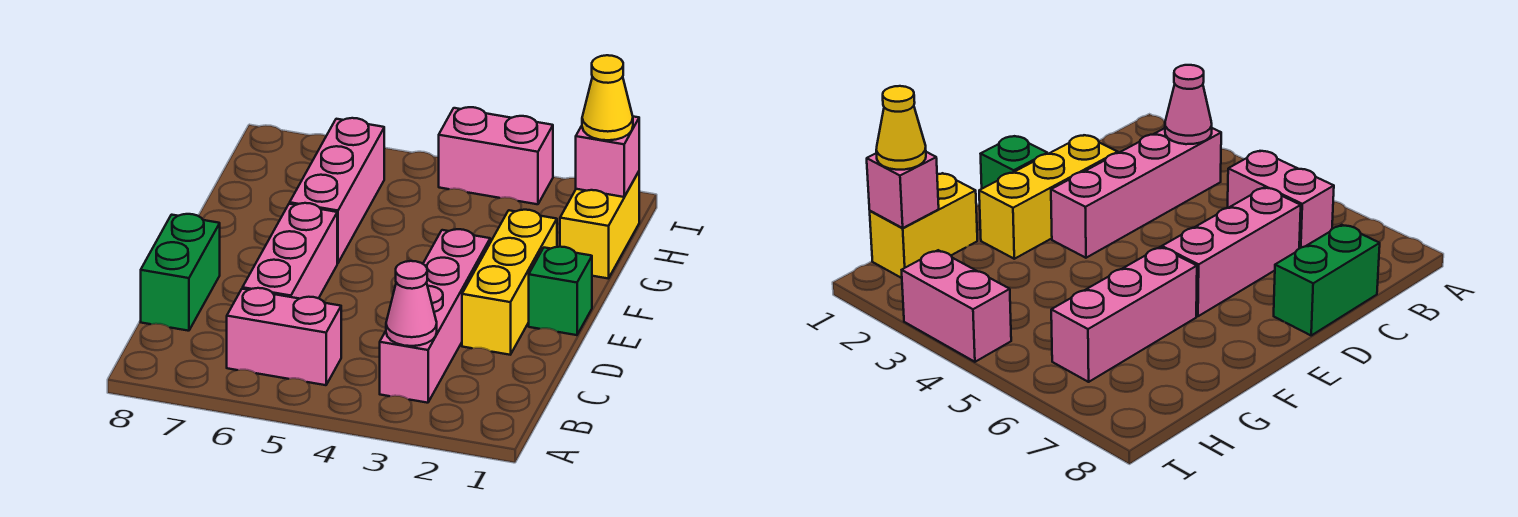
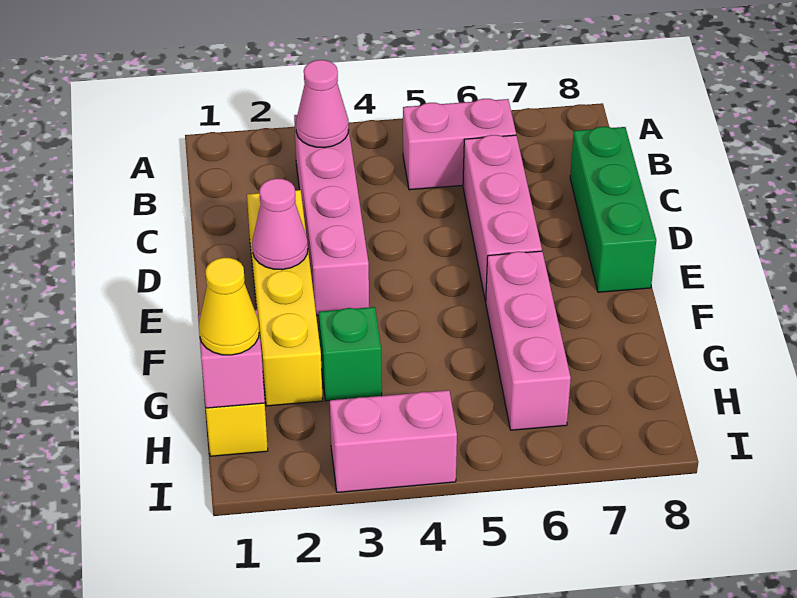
green 1x2 brick [141,214,220,331] -> green 1x3 brick [570,127,656,292]
yellow 1x3 brick [462,210,557,355] -> yellow 1x4 brick [247,190,323,406]
green 1x1 brick [529,247,592,335] -> green 1x1 brick moved to [319,307,382,401]
none -> pink 1x1 cone [252,179,308,270]

